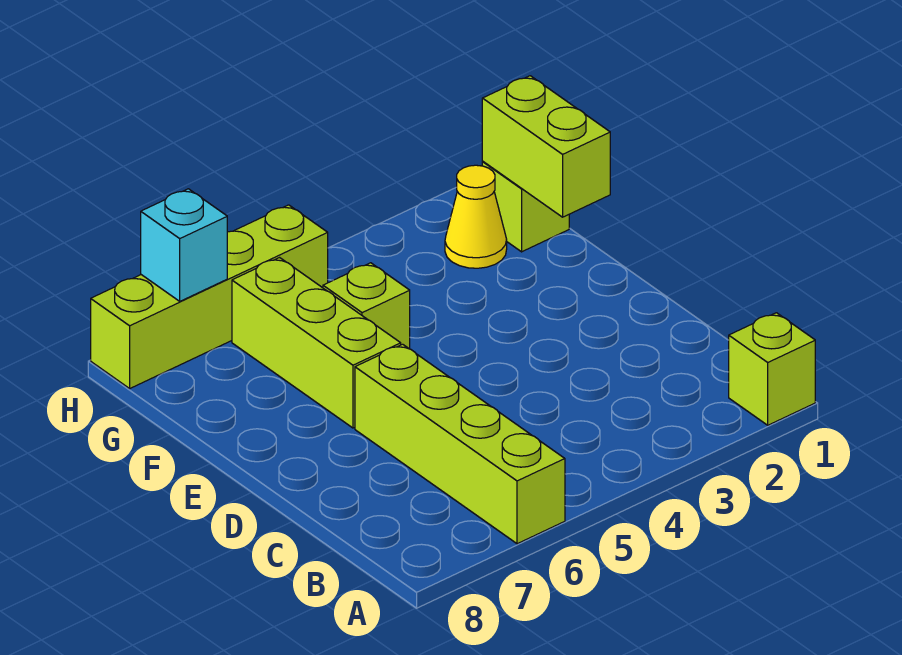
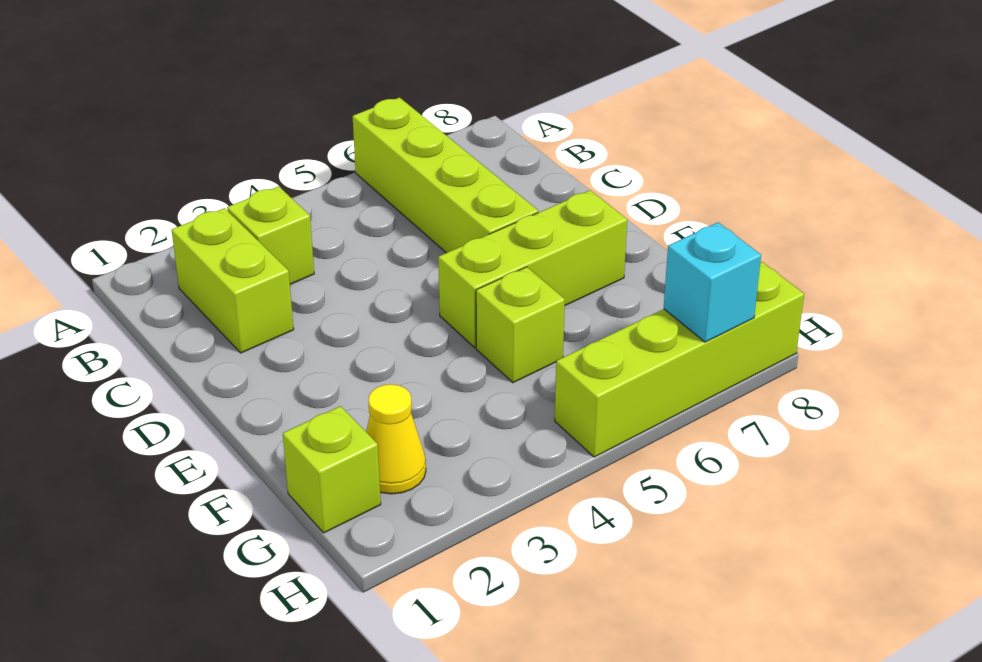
lime 1x1 brick [729,313,815,425] -> lime 1x1 brick moved to [227,186,314,284]
lime 1x3 brick [232,258,401,428] -> lime 1x3 brick turned to [438,190,627,347]
lime 1x2 brick [482,76,610,217] -> lime 1x2 brick moved to [172,208,294,353]

